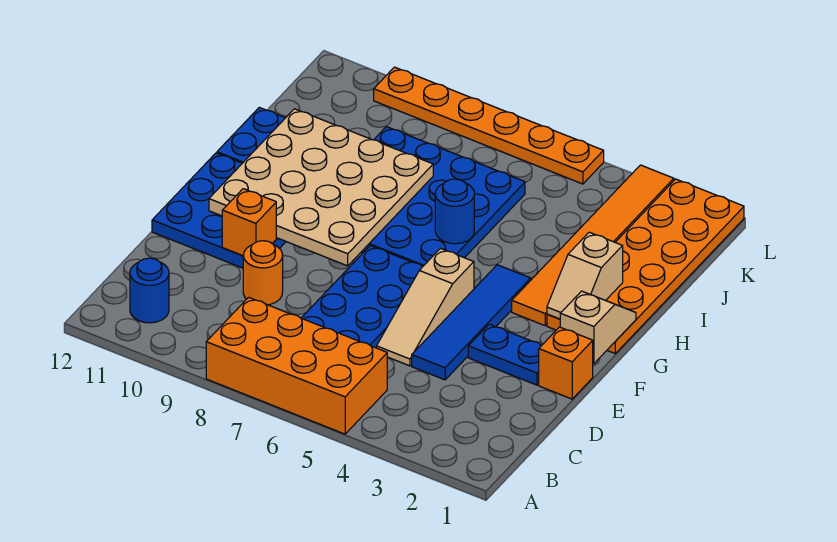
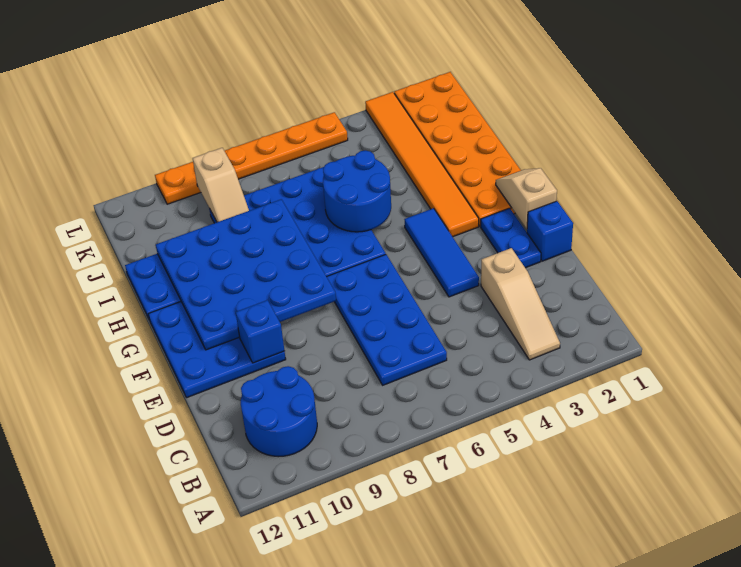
orange 2x4 brick [206,297,387,434] -> none
blue 1x1 round brick [130,258,169,323] -> blue 2x2 round brick [241,366,317,457]
blue 1x4 tile [412,265,531,380] -> blue 1x3 tile [405,208,479,297]
tan 1x3 slope [377,248,474,366] -> tan 1x3 slope moved to [481,248,560,360]
orange 1x1 round brick [243,241,283,305] -> none
orange 1x1 brick [539,327,593,399] -> blue 1x1 brick [527,201,573,261]
blue 1x2 plate [468,324,542,385] -> blue 1x2 plate turned to [481,208,541,268]
orange 1x1 brick [222,189,276,256] -> blue 1x1 brick [236,300,284,363]
tan 4x4 plate [209,109,433,266] -> blue 4x4 plate [156,199,336,350]
tan 1x2 slope [547,232,623,319] -> tan 1x2 slope moved to [193,148,249,222]
blue 1x1 round brick [435,179,474,244] -> blue 2x2 round brick [323,150,391,232]

